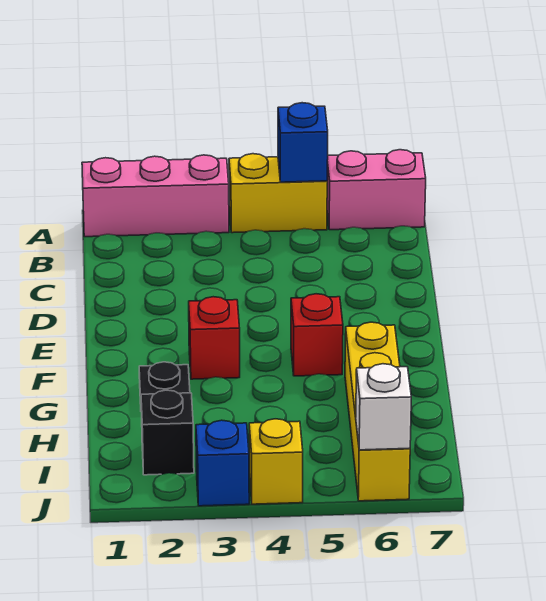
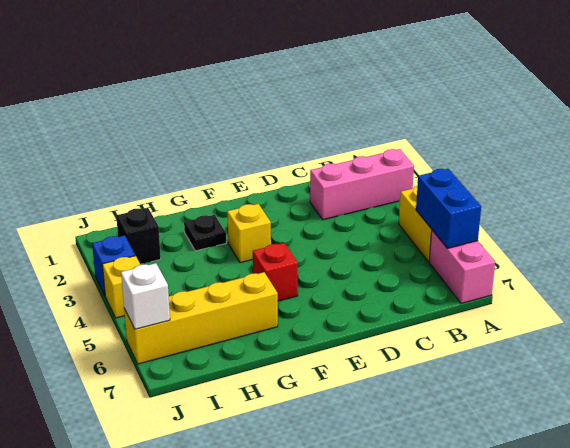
pink 1x3 brick [82,155,229,237] -> pink 1x3 brick turned to [310,149,414,220]
blue 1x1 brick [278,103,328,182] -> blue 1x2 brick [416,169,481,248]
red 1x1 brick [189,297,240,379] -> yellow 1x1 brick [227,204,271,263]

